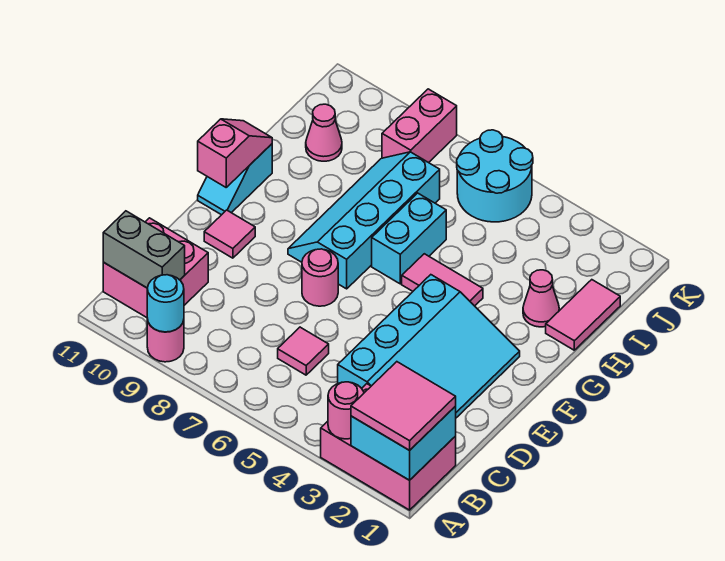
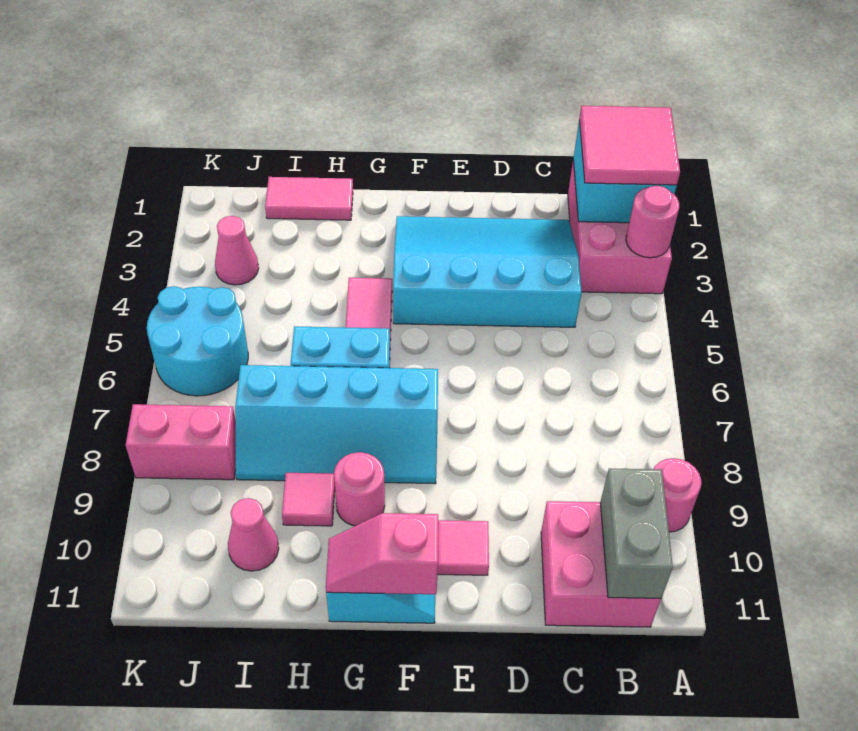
cyan 1x1 round brick [147,275,184,332] -> none
pink 1x1 tile [278,327,329,375] -> pink 1x1 tile moved to [282,473,335,526]
pink 1x1 round brick [302,249,338,306] -> pink 1x1 round brick moved to [334,452,385,526]
pink 1x1 cone [523,270,559,327] -> pink 1x1 cone moved to [215,216,259,285]

